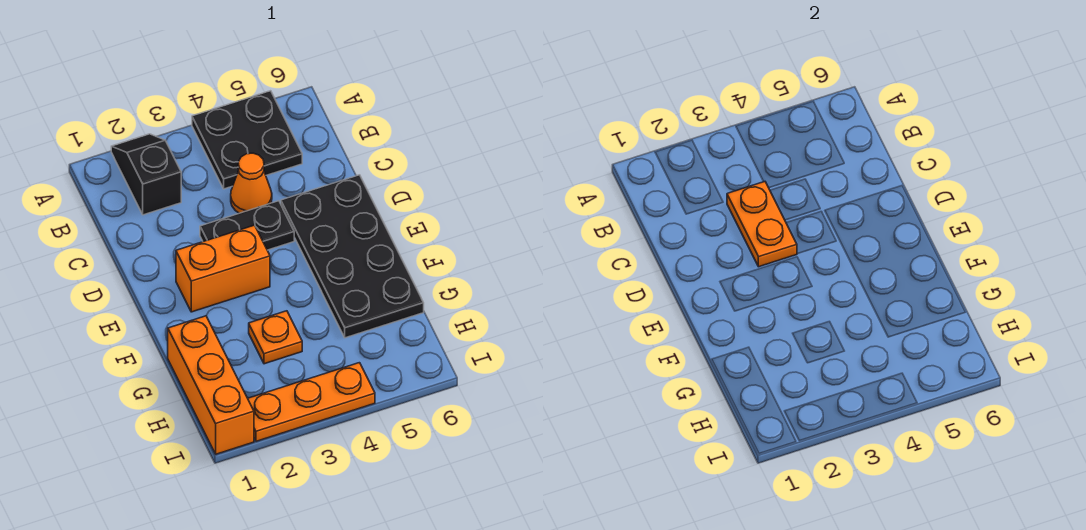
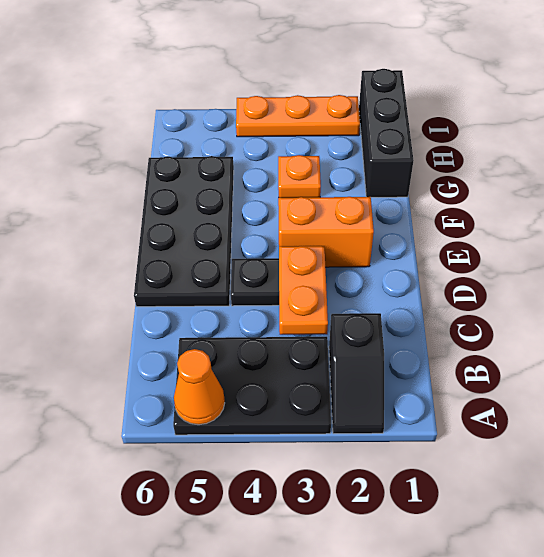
black 2x2 plate [192,91,302,189] -> black 2x3 plate [173,337,331,435]
orange 1x1 cone [231,153,272,213] -> orange 1x1 cone moved to [174,349,225,425]
orange 1x3 brick [168,316,254,454] -> black 1x3 brick [359,69,414,197]

